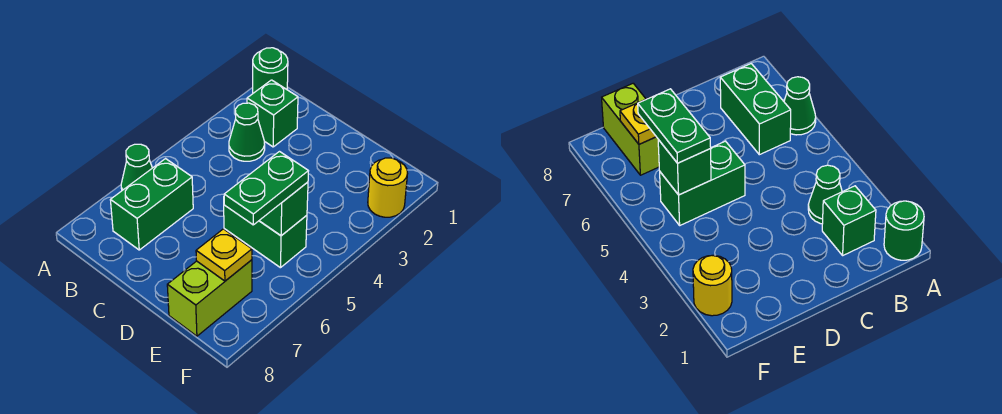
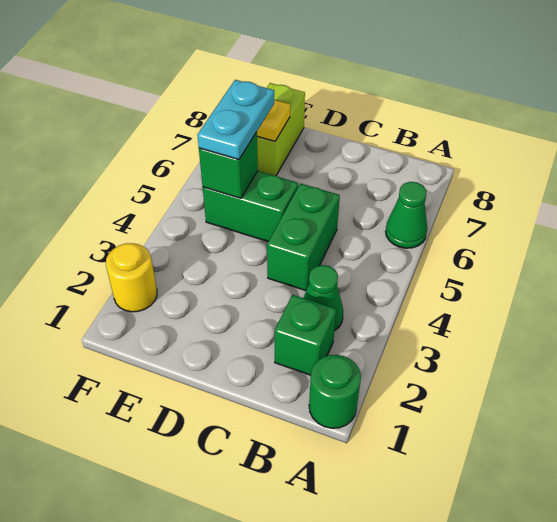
green 1x2 brick [111,159,193,250] -> green 1x2 brick moved to [267,183,340,291]
green 1x2 plate [224,152,308,225] -> cyan 1x2 plate [197,80,274,159]

